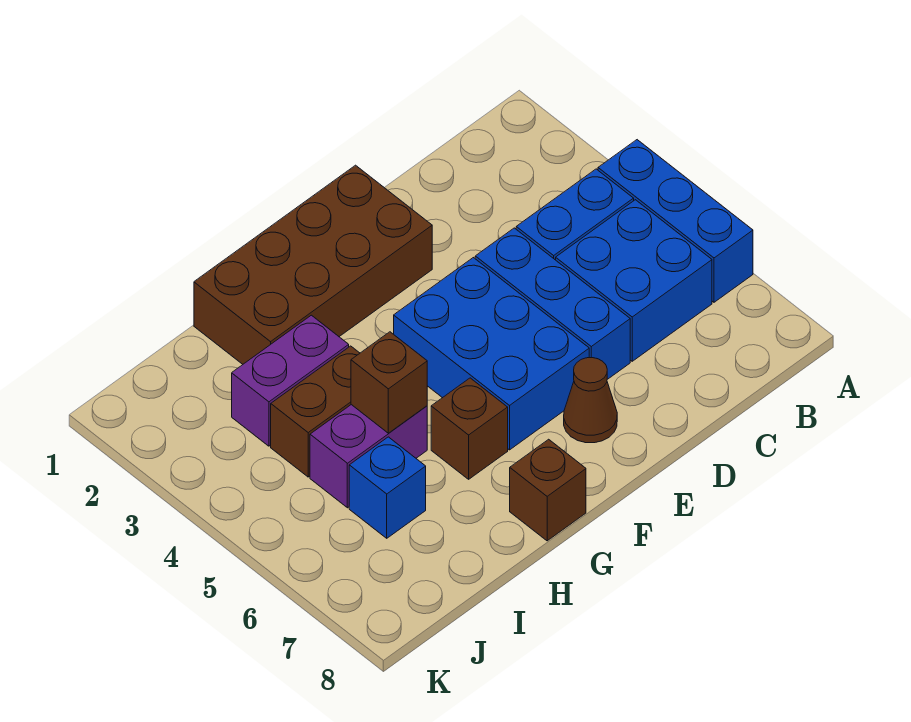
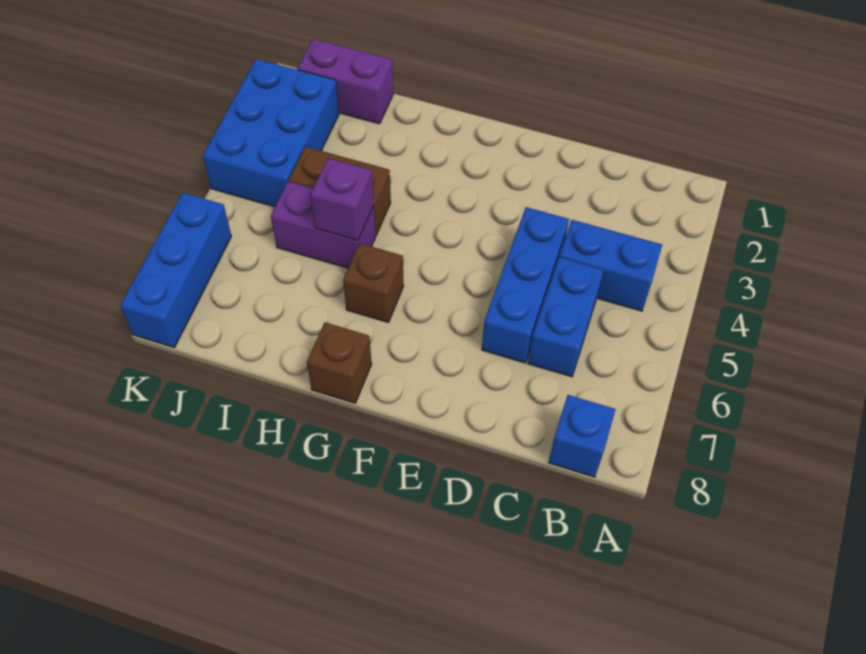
blue 1x3 brick [598,140,753,302] -> blue 1x3 brick moved to [120,193,231,347]
blue 2x2 brick [556,200,712,361] -> blue 1x2 brick [528,257,604,377]
brown 2x4 brick [194,165,432,364] -> none
blue 2x3 brick [394,258,589,450] -> blue 2x3 brick moved to [203,59,339,207]
brown 1x1 cone [564,358,617,443] -> none
purple 1x2 brick [232,315,349,446] -> purple 1x2 brick moved to [297,39,393,124]
brown 1x1 brick [351,332,427,433] -> purple 1x1 brick [311,158,374,240]
blue 1x1 brick [349,437,426,538] -> blue 1x1 brick moved to [548,395,616,477]

